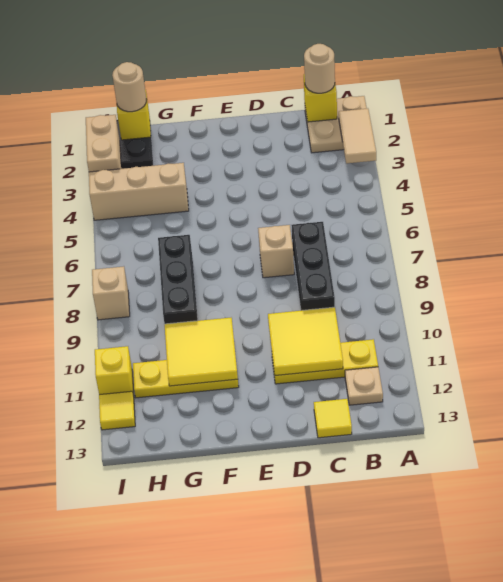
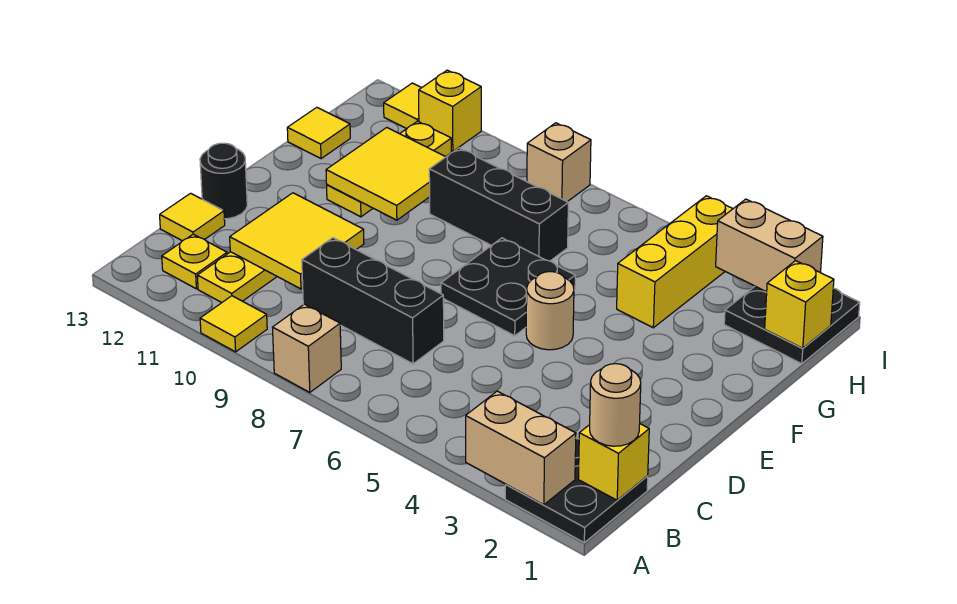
tan 2x2 plate [305,96,367,153] -> black 2x2 plate [505,438,648,542]
tan 1x2 tile [339,109,376,163] -> tan 1x2 brick [466,391,576,505]
none -> yellow 1x1 tile [200,296,267,352]
tan 1x1 plate [345,367,383,405] -> yellow 1x1 plate [162,234,227,289]
tan 1x1 brick [258,225,294,278] -> tan 1x1 brick moved to [273,304,341,392]
none -> black 1x1 round brick [200,143,247,219]
none -> black 2x2 plate [441,238,575,336]
tan 1x3 brick [89,163,189,220] -> yellow 1x3 brick [617,196,733,328]
none -> yellow 1x1 tile [287,108,350,159]
tan 1x1 round brick [112,62,147,112] -> tan 1x1 round brick moved to [526,272,574,350]

